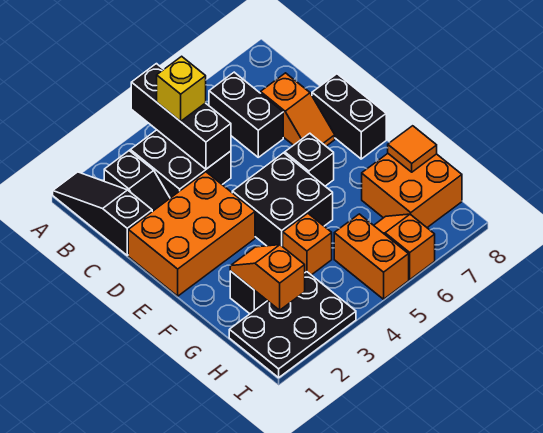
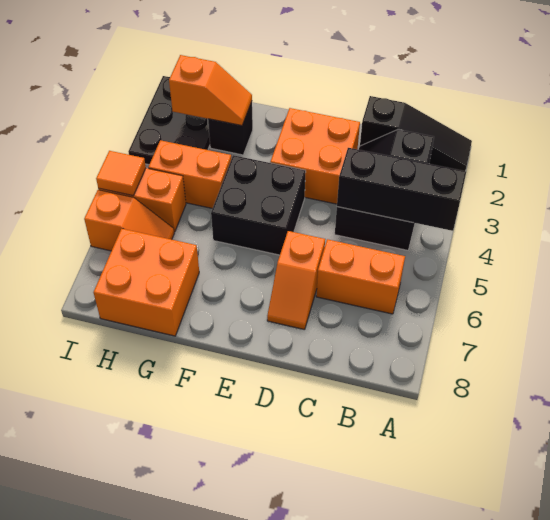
yellow 1x1 brick [157,56,206,121] -> none
black 1x2 brick [209,72,283,157] -> orange 1x2 brick [316,239,405,314]
orange 1x2 slope [261,73,335,146] -> orange 1x2 slope turned to [267,231,325,330]
orange 2x3 brick [128,172,255,296] -> orange 2x2 brick [270,108,360,204]
black 1x2 brick [312,74,386,159] -> none
black 1x1 brick [285,133,334,186] -> none
orange 1x1 brick [283,213,332,275] -> orange 1x2 brick [148,140,232,208]
orange 1x1 tile [388,126,437,172] -> orange 1x1 tile moved to [96,151,146,196]

